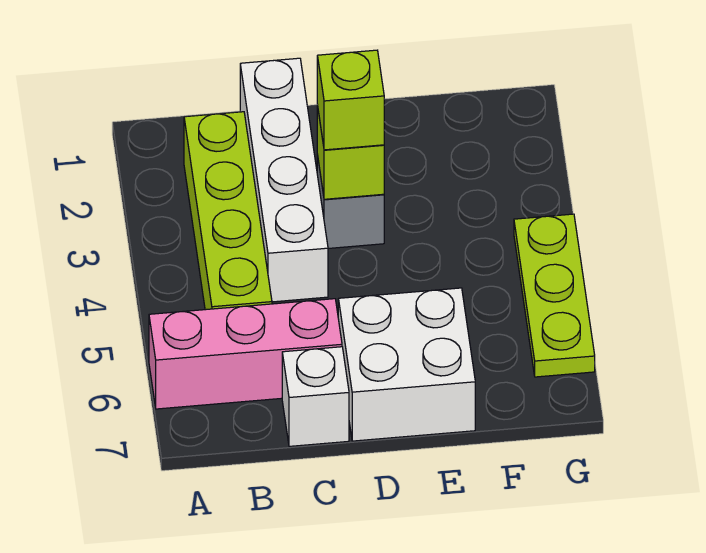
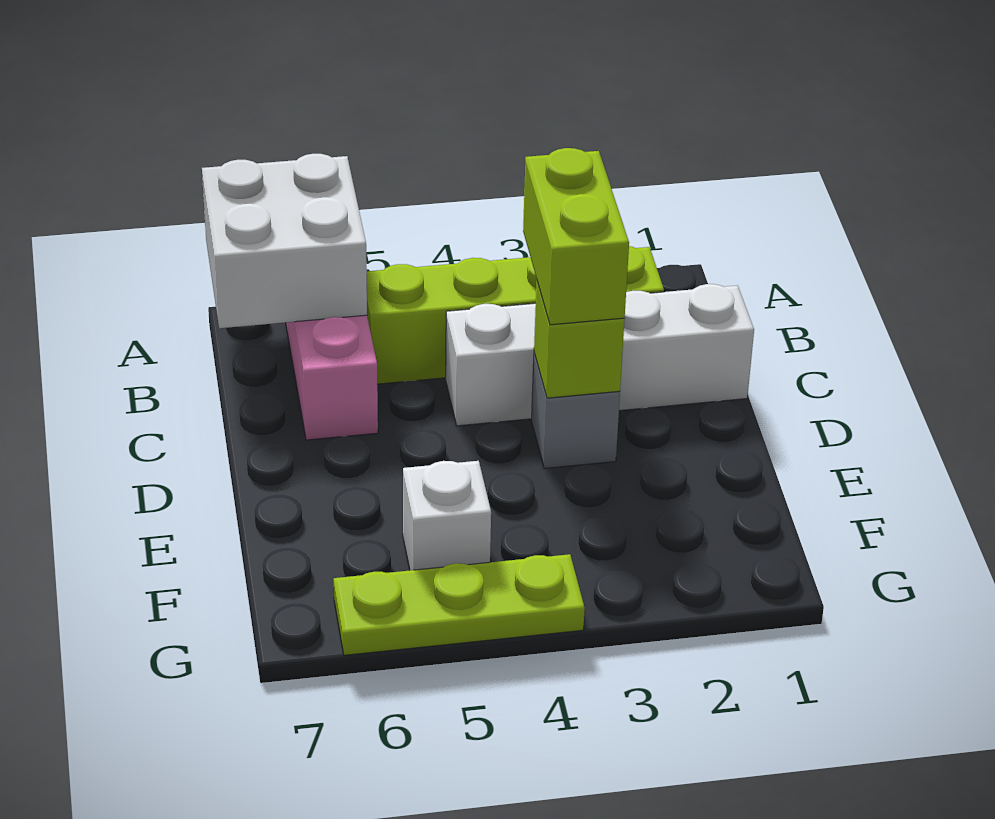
white 1x1 brick [282,347,349,446] -> white 1x1 brick moved to [403,461,491,570]
lime 1x1 brick [317,50,384,150] -> lime 1x2 brick [523,148,629,325]
white 2x2 brick [338,288,475,441] -> white 2x2 brick moved to [202,154,367,328]

